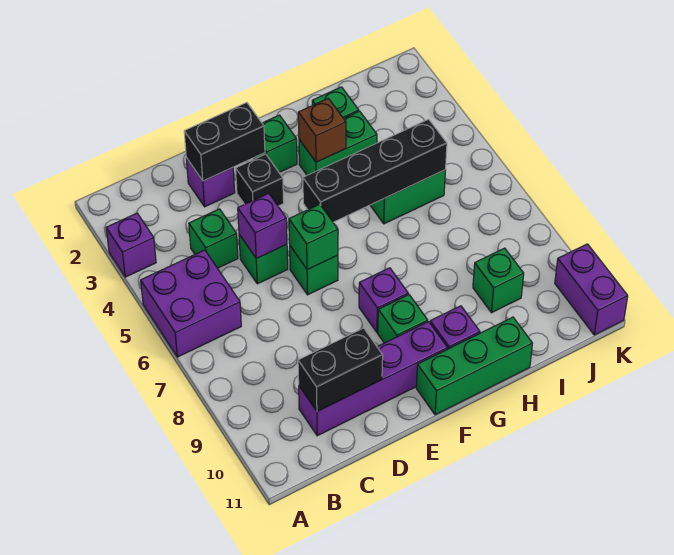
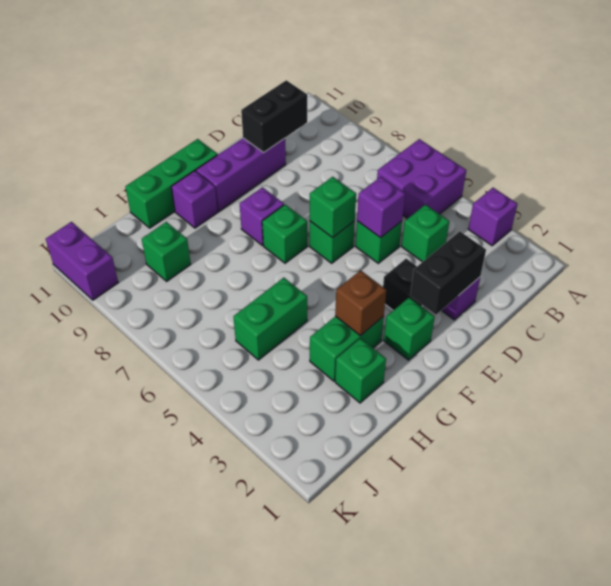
purple 1x4 brick [299,322,448,436] -> purple 1x3 brick [196,138,286,211]
black 1x4 brick [303,119,447,222] -> none
green 1x1 brick [378,295,428,343] -> green 1x1 brick moved to [262,205,307,263]

